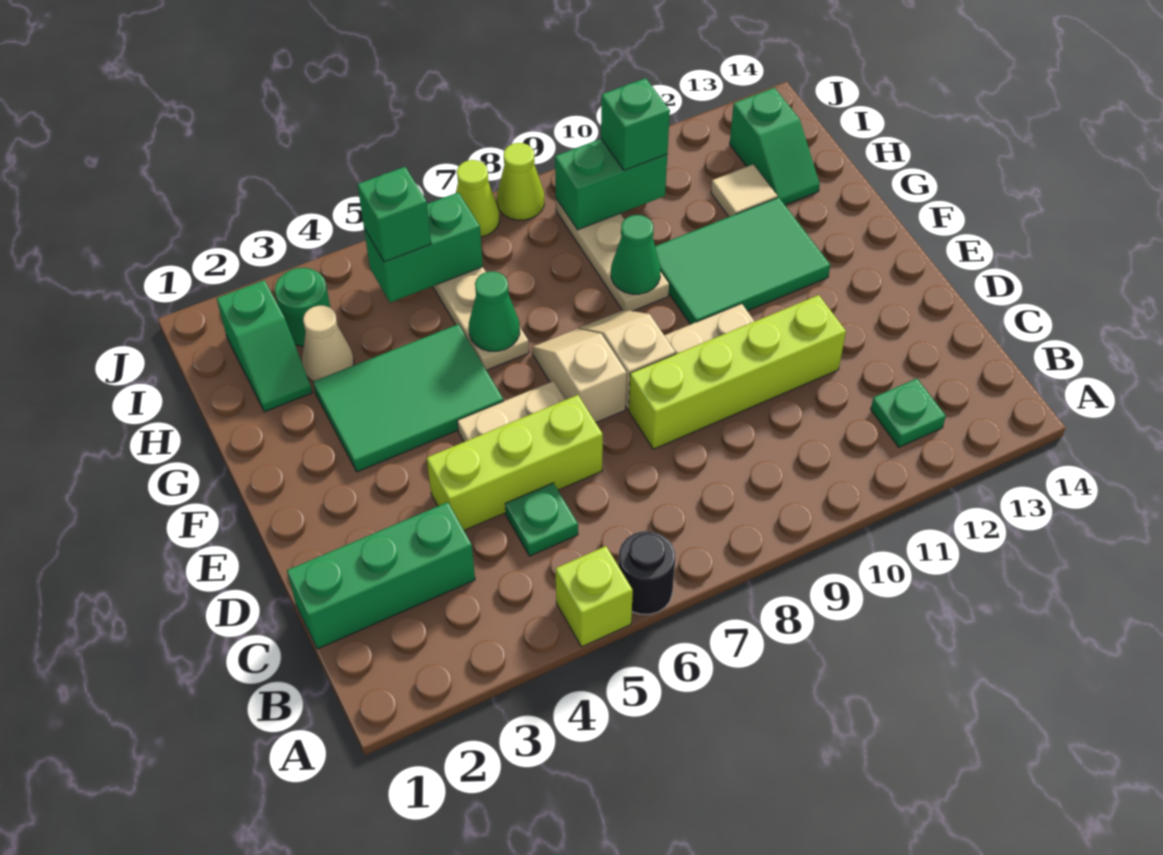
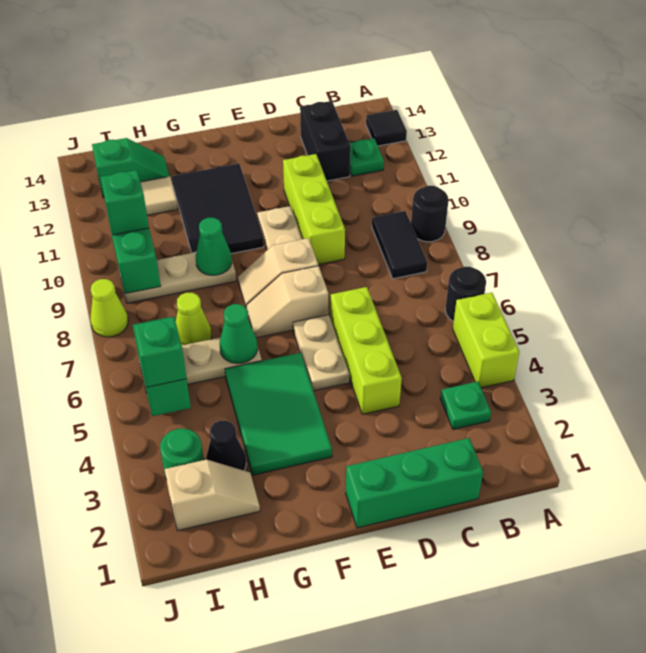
lime 1x1 brick [556,546,633,647] -> lime 1x2 brick [453,293,519,388]
none -> black 1x1 round brick [411,186,449,242]
none -> black 1x1 tile [366,110,407,146]
none -> black 1x2 tile [372,211,427,279]
green 1x3 brick [287,502,475,649] -> green 1x3 brick turned to [346,438,483,528]
green 1x1 plate [505,483,578,556] -> green 1x1 plate moved to [440,382,491,429]
none -> black 1x2 brick [300,101,351,181]
lime 1x4 brick [629,295,846,449] -> lime 1x3 brick [283,154,345,265]
green 2x3 tile [655,197,830,324] -> black 2x3 tile [172,164,264,254]
green 1x2 slope [217,280,312,412] -> tan 1x2 slope [165,460,260,531]
tan 1x1 cone [302,306,354,381] -> black 1x1 cone [206,421,246,470]
lime 1x1 cone [456,160,500,237] -> lime 1x1 cone moved to [176,293,212,345]

